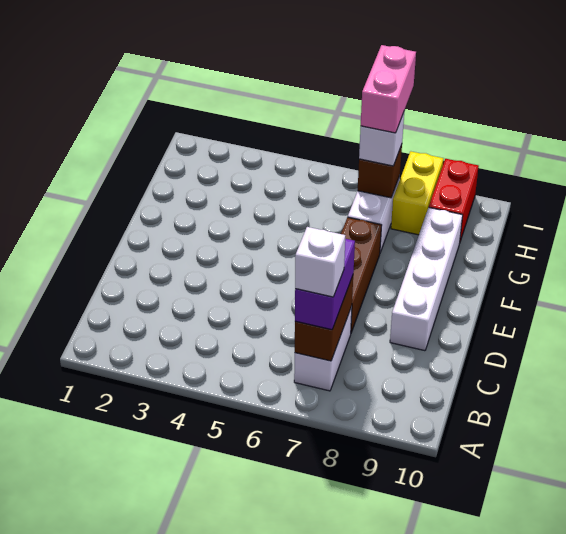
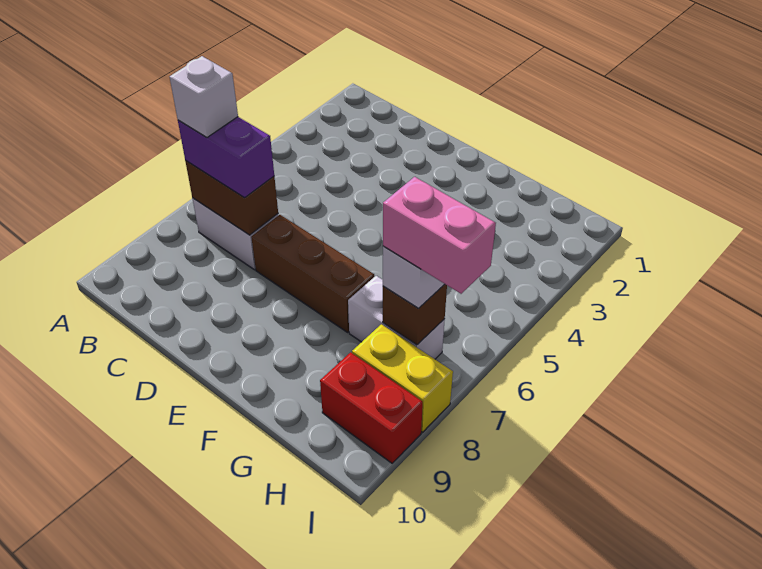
white 1x4 brick [390,207,463,351] -> none

